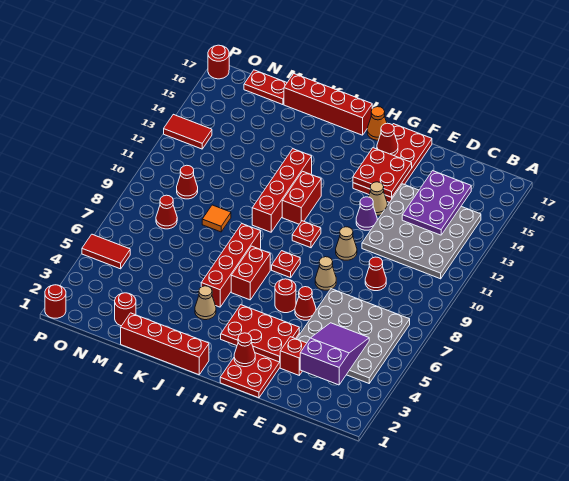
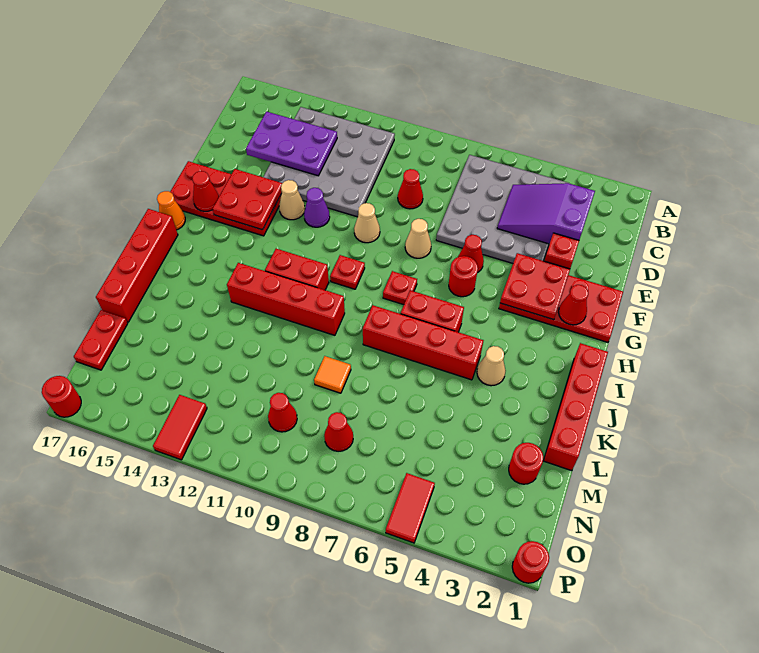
red 2x3 plate [221,305,299,362] -> red 2x2 plate [500,253,570,320]

